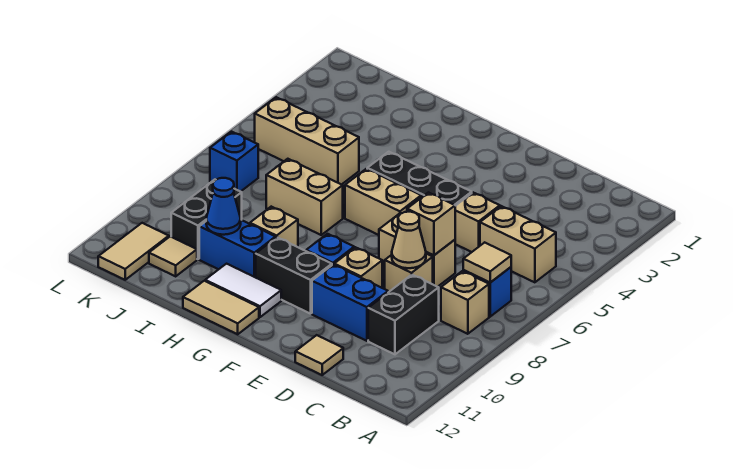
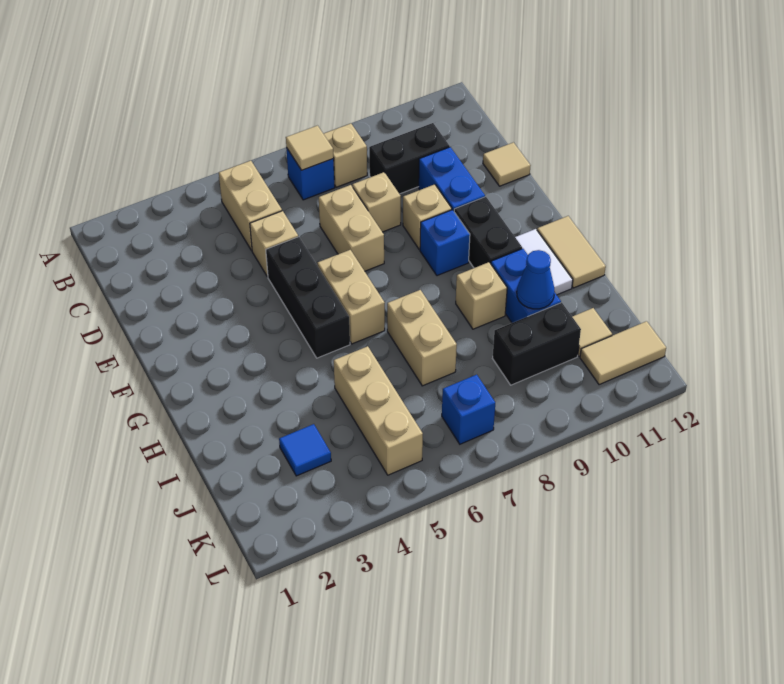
tan 1x1 brick [407,193,455,255] -> none
tan 1x1 cone [392,212,426,268] -> none
none -> blue 1x1 tile [279,424,331,476]

